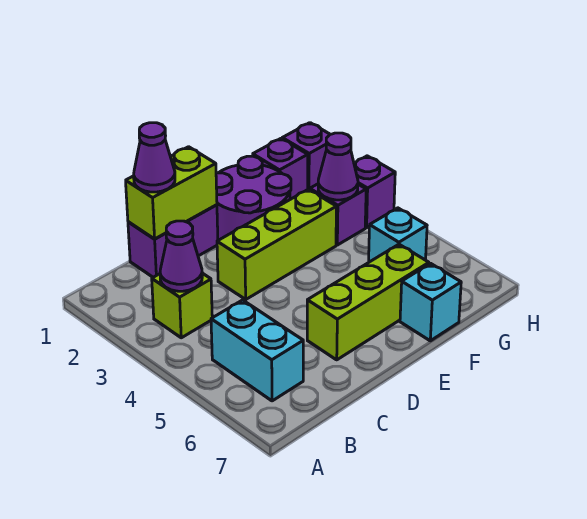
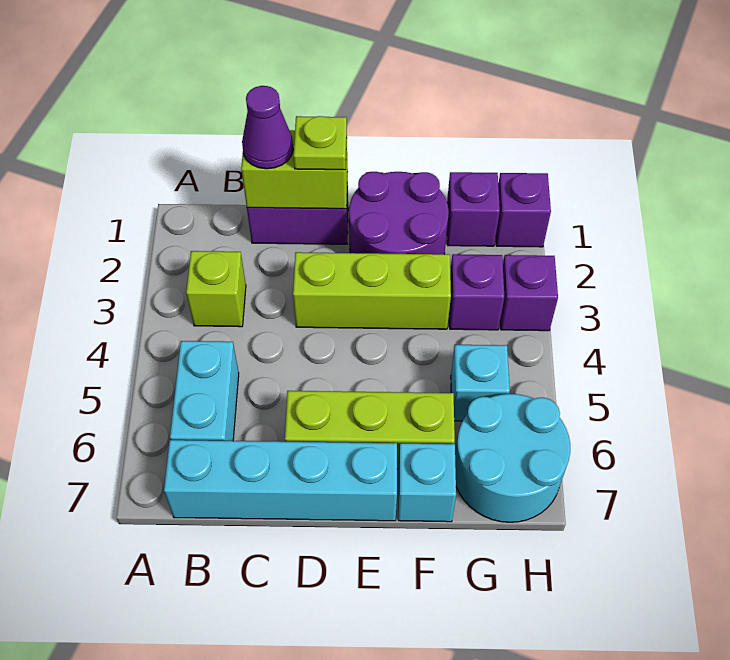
purple 1x1 cone [160,221,202,291] -> none
none -> cyan 1x4 brick [164,440,397,521]
none -> lime 1x1 plate [294,116,347,170]
purple 1x1 cone [318,133,358,200] -> none
none -> cyan 2x2 round brick [455,394,570,522]

